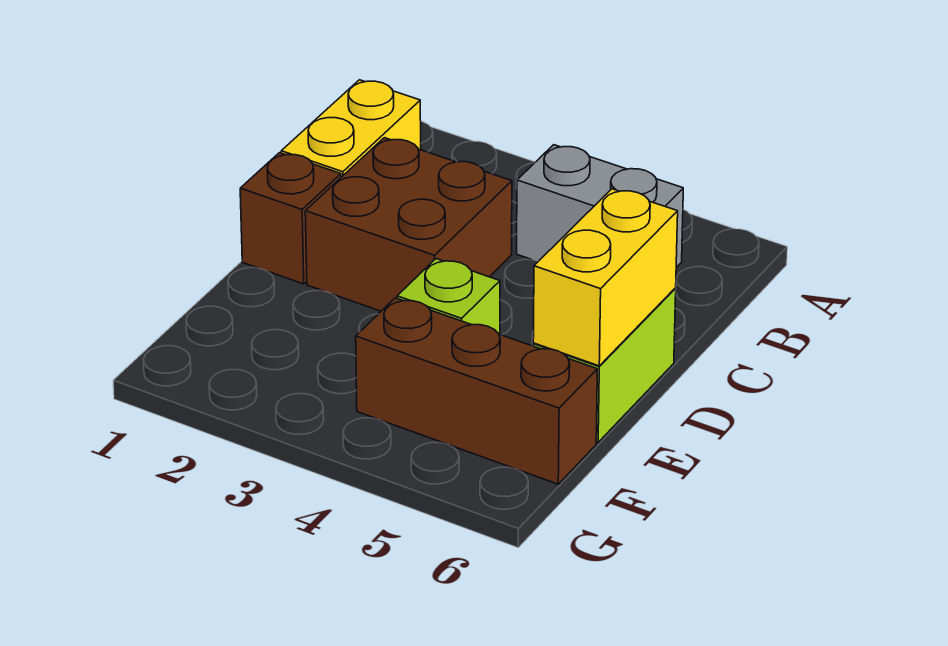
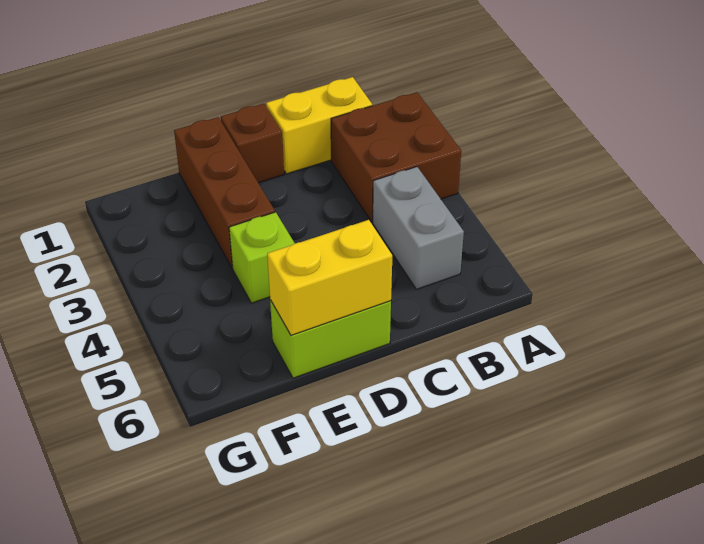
brown 2x2 brick [305,138,512,311] -> brown 2x2 brick moved to [331,92,461,222]
brown 1x3 brick [356,298,597,484] -> brown 1x3 brick moved to [174,117,275,268]

